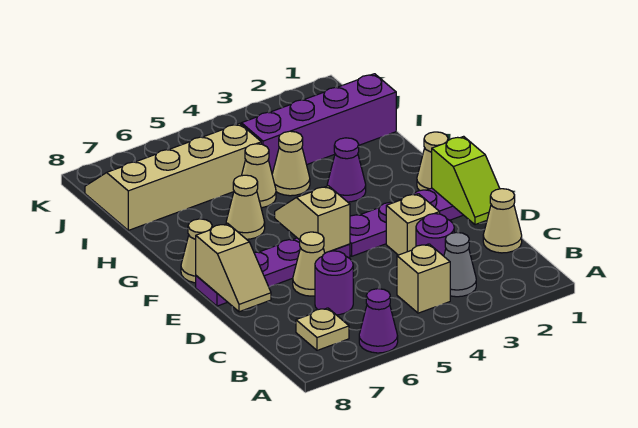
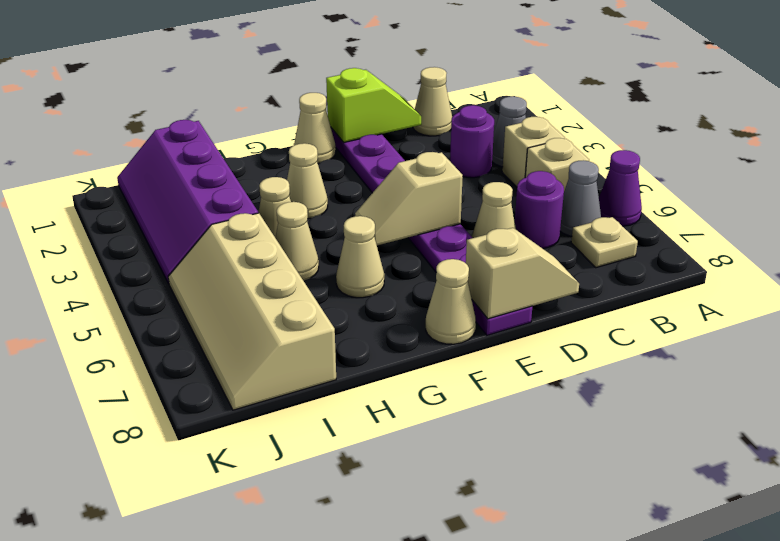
none -> grey 1x1 cone [560,160,601,236]
tan 1x1 brick [386,194,440,255] -> tan 1x1 brick moved to [525,138,589,191]
purple 1x1 cone [327,138,366,202] -> tan 1x1 cone [287,143,328,219]

